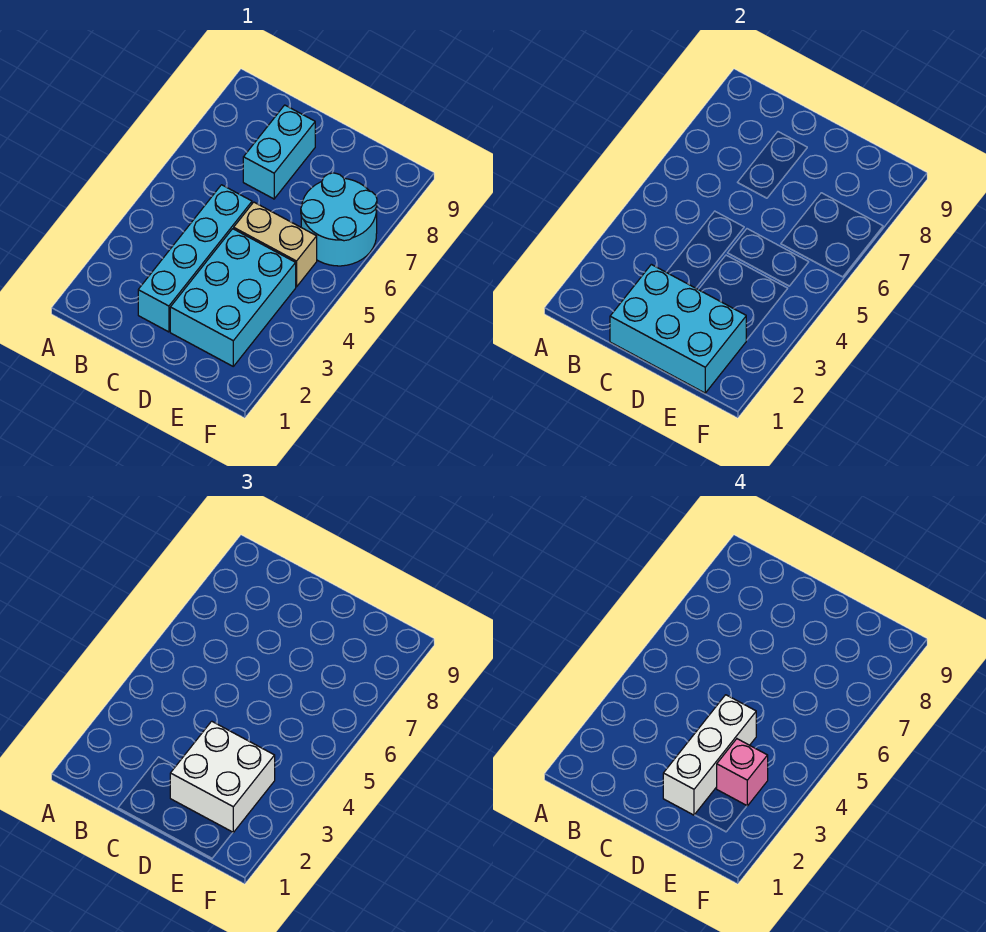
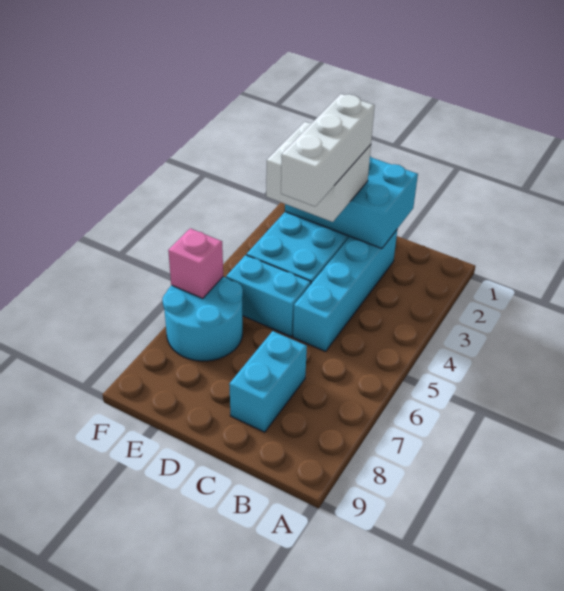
tan 1x2 brick [234,202,317,287] -> cyan 1x2 brick [226,255,311,336]
pink 1x1 brick [717,739,768,806] -> pink 1x1 brick moved to [168,228,223,298]

